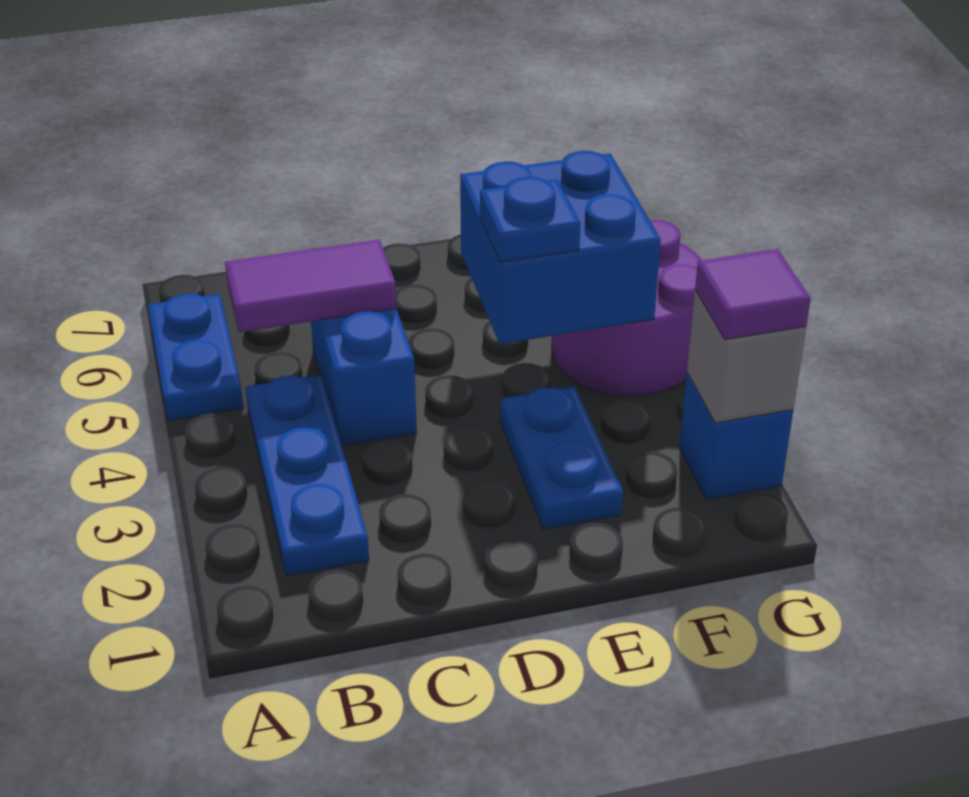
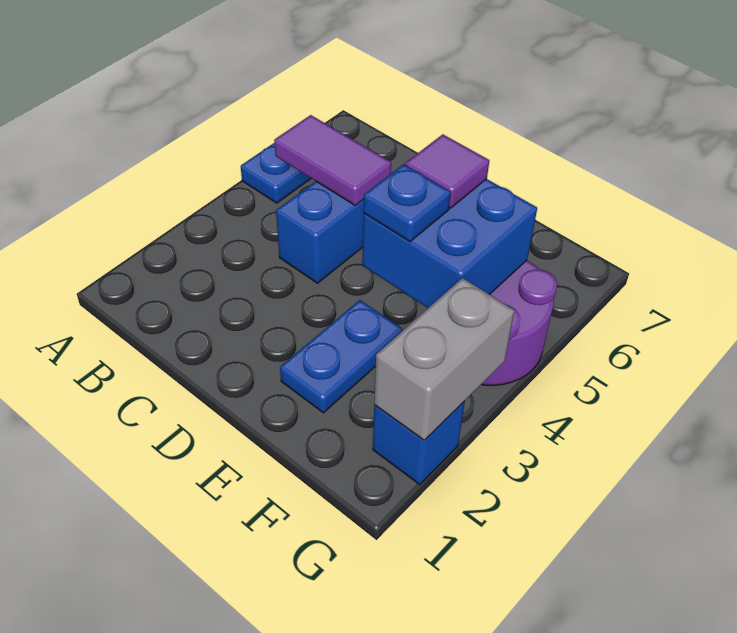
blue 1x3 plate [245,375,369,576] -> none
grey 1x1 brick [687,290,806,423] -> grey 1x2 brick [374,278,514,440]
purple 1x1 tile [695,249,811,340] -> purple 1x1 tile moved to [405,134,489,208]

